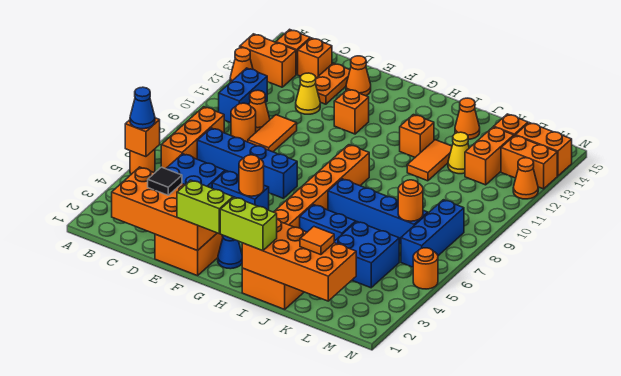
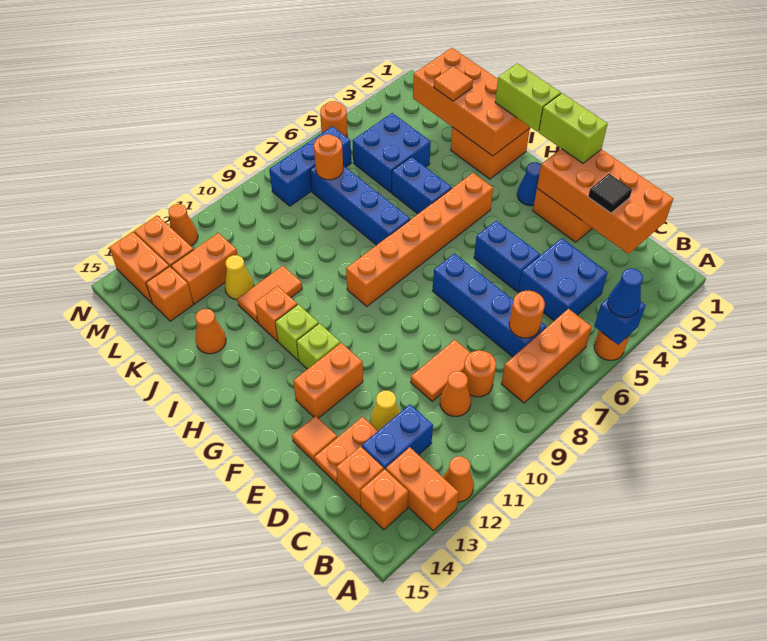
orange 1x1 brick [125,118,160,157] -> blue 1x1 brick [594,298,646,345]
blue 1x2 brick [219,68,267,123] -> blue 1x2 brick moved to [362,405,433,470]
orange 1x1 cone [346,56,371,96] -> orange 1x1 tile [292,416,337,461]
orange 1x1 round brick [239,155,264,196] -> orange 1x1 round brick moved to [509,291,545,338]
orange 1x1 brick [334,89,369,134] -> orange 1x2 brick [293,343,363,418]
none -> lime 1x1 brick [296,323,340,369]
none -> lime 1x1 brick [275,304,319,360]

